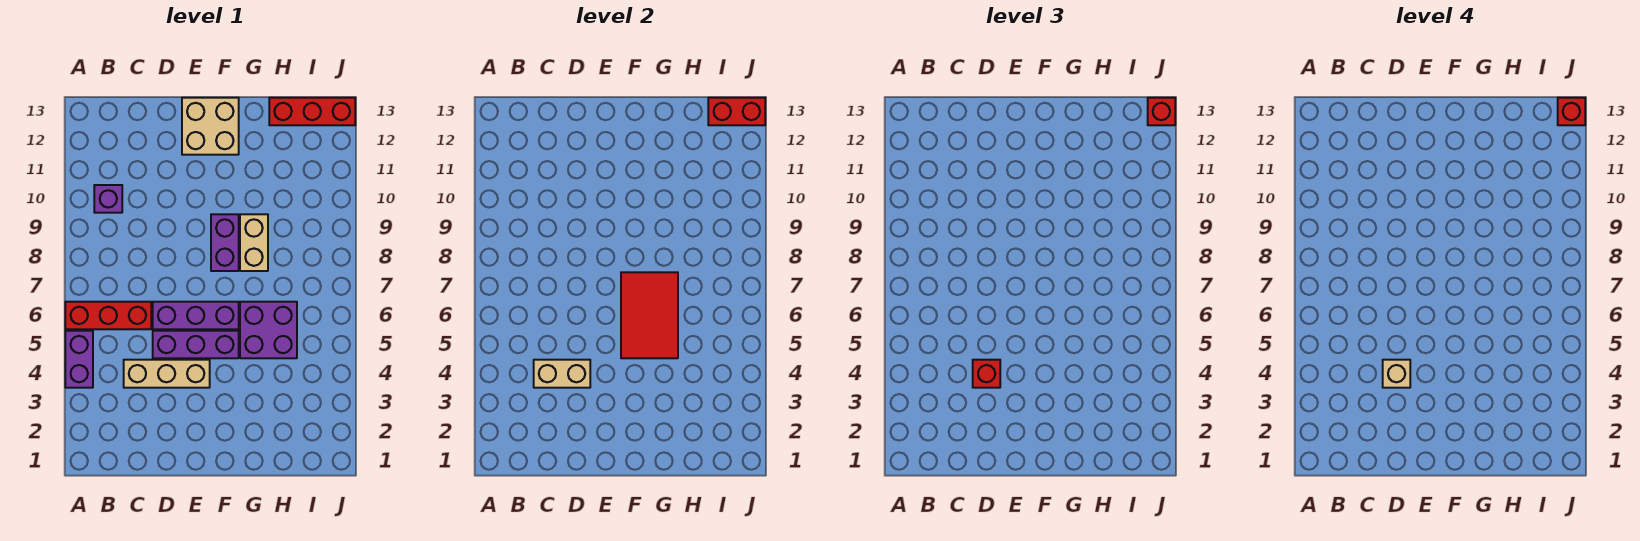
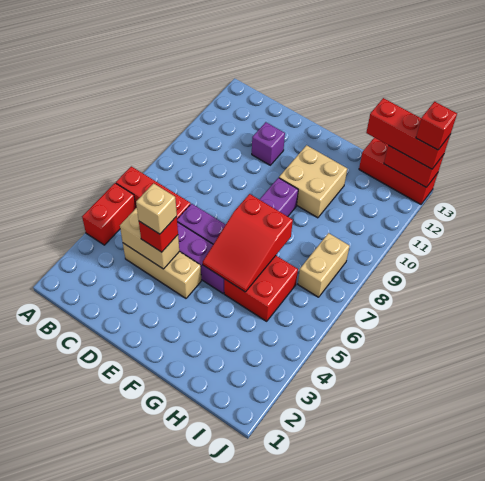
purple 1x2 brick [65,331,93,388] -> red 1x2 brick [82,183,136,245]
purple 1x1 brick [94,185,122,213] -> purple 1x1 brick moved to [252,122,285,165]
tan 2x2 brick [182,98,239,155] -> tan 2x2 brick moved to [279,145,347,218]
red 2x3 tile [621,272,678,358] -> red 2x3 slope [203,194,293,292]
purple 2x2 brick [240,302,297,358] -> red 2x2 brick [224,256,298,321]
tan 1x2 brick [240,214,268,271] -> tan 1x2 brick moved to [298,233,350,297]
red 1x1 brick [1148,98,1175,125] -> red 1x3 brick [366,98,450,169]

